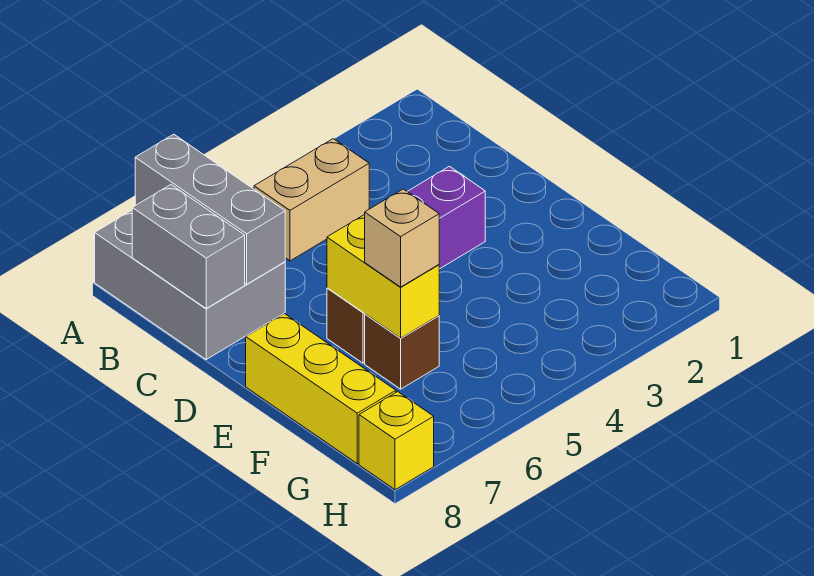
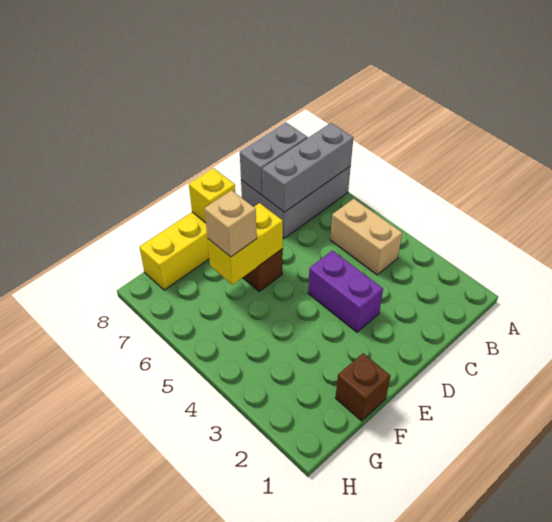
brown 1x1 brick [365,314,439,389] -> brown 1x1 brick moved to [335,353,391,421]
yellow 1x1 brick [359,392,434,490] -> yellow 1x1 brick moved to [189,168,235,223]

